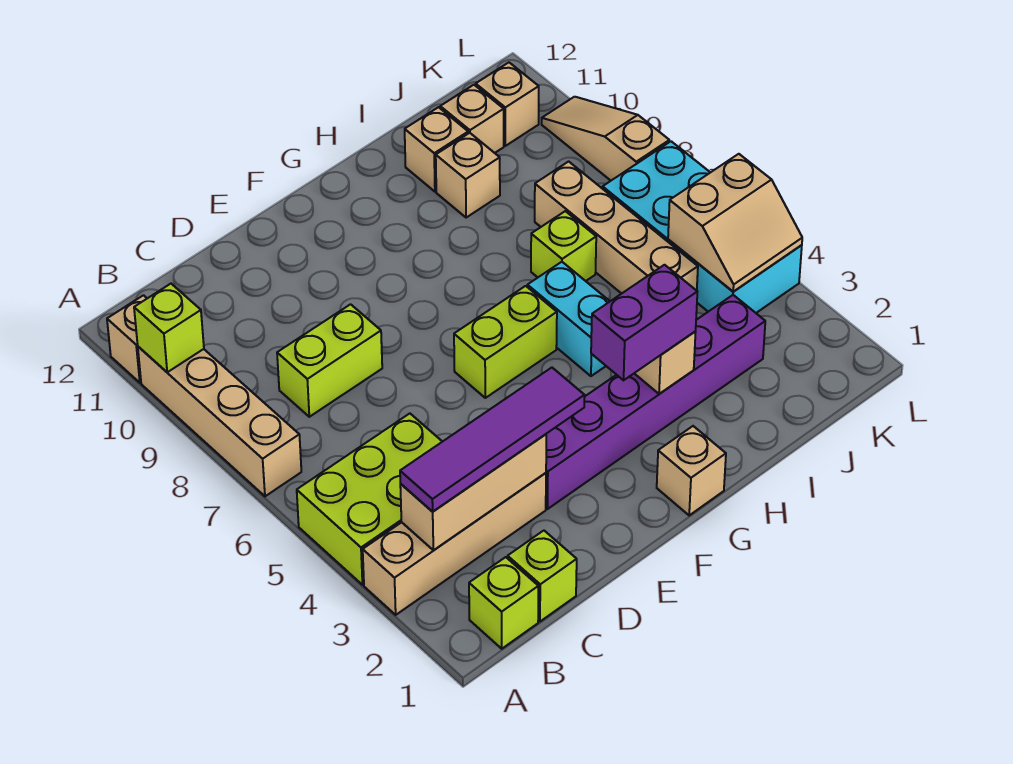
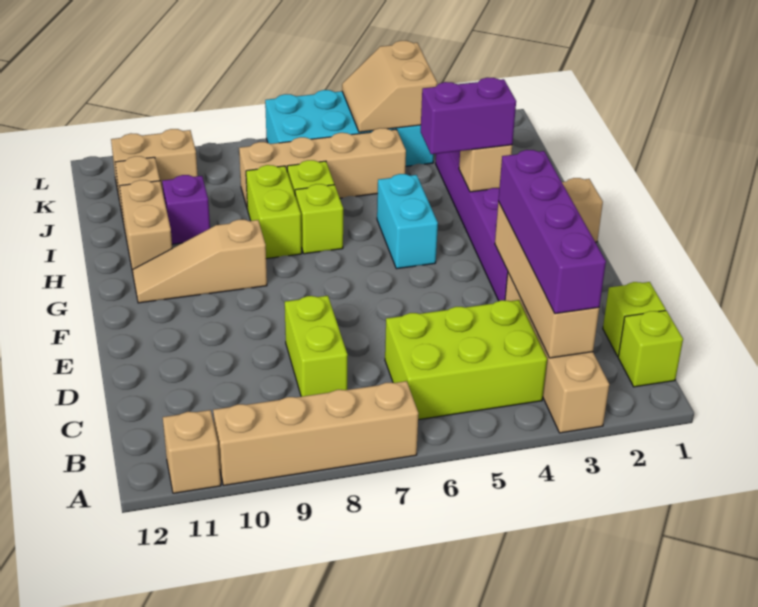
lime 2x3 brick [297,414,442,585] -> lime 2x3 brick turned to [385,300,547,420]
lime 1x1 brick [134,284,204,372] -> lime 1x1 brick moved to [295,184,343,254]
tan 1x3 brick [400,434,546,550] -> tan 1x4 brick [495,202,599,358]
purple 1x4 tile [400,368,585,512] -> purple 1x4 brick [498,150,606,314]
lime 1x2 brick [454,286,557,398] -> lime 1x2 brick moved to [246,165,302,259]
purple 1x2 brick [591,265,697,380] -> purple 1x2 brick turned to [421,77,516,154]
cyan 1x2 brick [527,262,610,376] -> cyan 1x2 brick turned to [377,174,438,269]
tan 1x1 brick [436,133,500,218] -> purple 1x1 brick [162,175,210,244]
tan 1x1 brick [405,107,468,192] -> tan 1x2 brick [120,180,172,272]
tan 2x2 slope [668,154,802,292] -> tan 2x2 slope turned to [342,41,437,132]
tan 1x1 brick [476,63,539,146] -> tan 1x2 brick [111,129,198,196]
tan 1x3 slope [542,97,669,181] -> tan 1x3 slope moved to [133,220,267,303]

